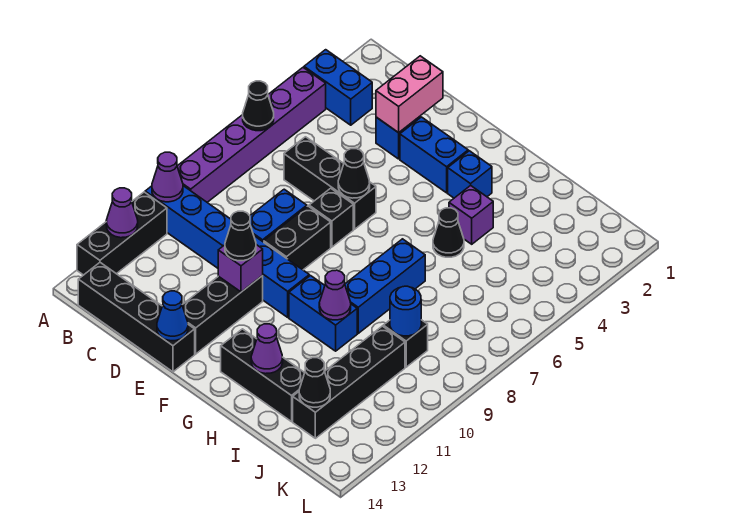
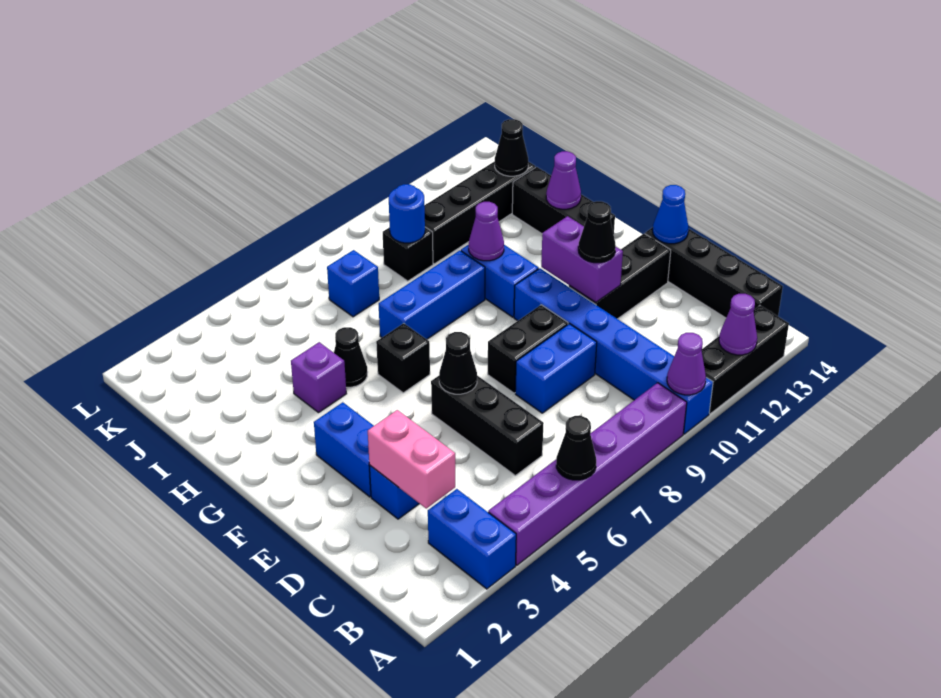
pink 1x2 brick [376,56,443,133] -> pink 1x2 brick turned to [368,410,455,508]
black 1x1 brick [309,188,353,247] -> black 1x1 brick moved to [376,323,430,393]
purple 1x1 brick [218,245,263,292] -> purple 1x2 brick [541,216,623,302]
blue 1x1 brick [448,151,492,198] -> blue 1x1 brick moved to [327,250,379,317]

